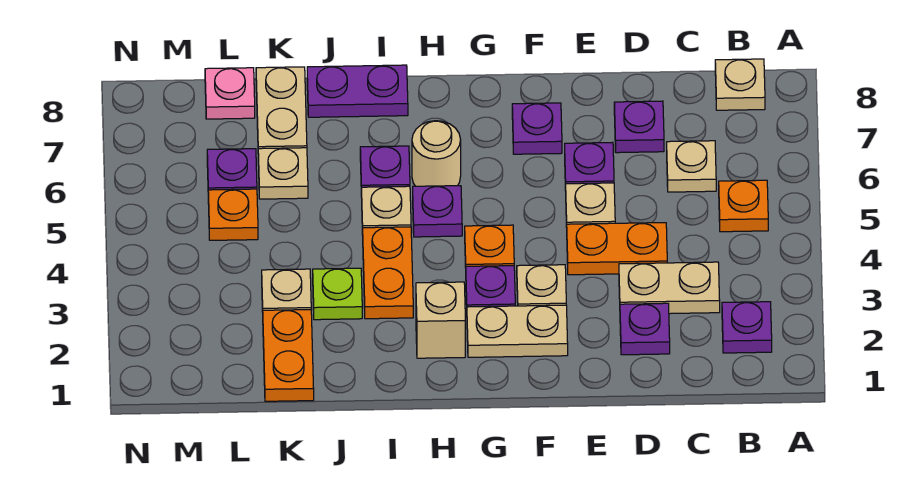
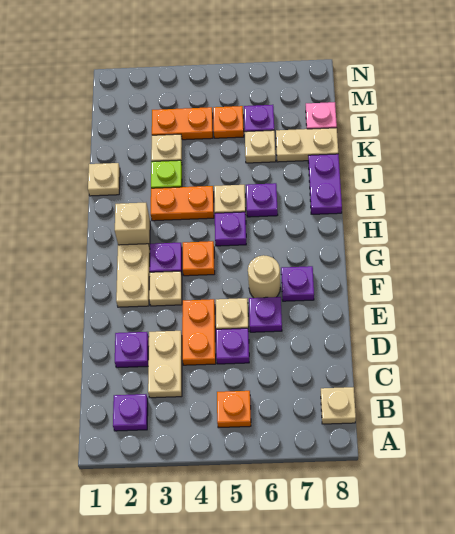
tan 1x1 plate [667,141,716,192] -> tan 1x1 plate moved to [88,163,120,196]
purple 1x1 plate [614,101,664,153] -> purple 1x1 plate moved to [216,328,249,364]
tan 1x1 round brick [412,121,461,186] -> tan 1x1 round brick moved to [248,255,280,298]
orange 1x2 plate [263,310,314,401] -> orange 1x2 plate moved to [152,107,213,140]

